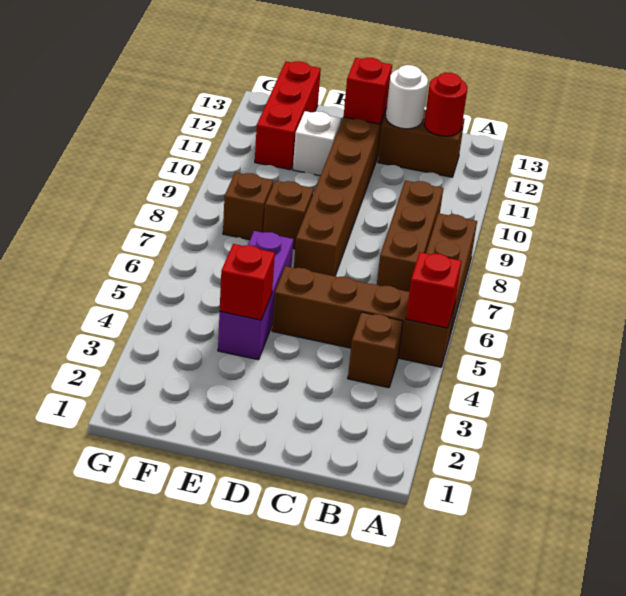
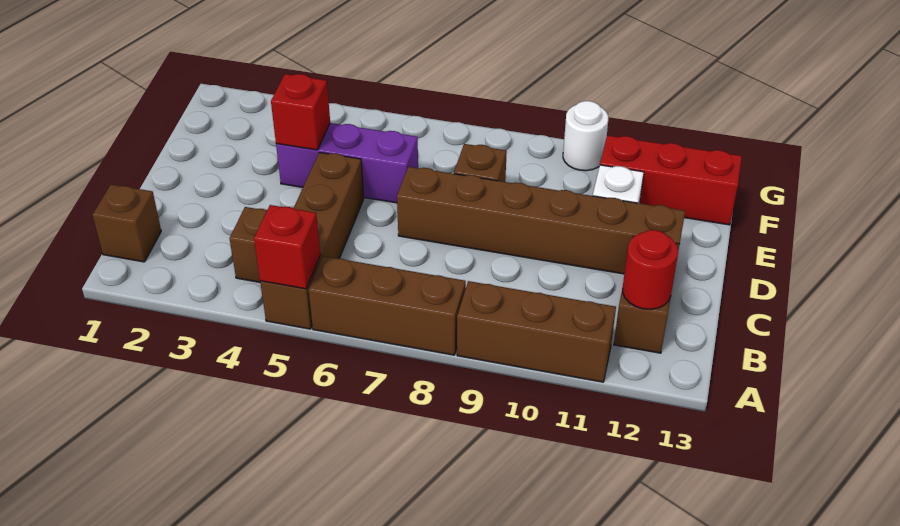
brown 1x3 brick [377,180,443,292] -> brown 1x3 brick moved to [457,281,616,382]
white 1x1 round brick [386,65,428,129] -> white 1x1 round brick moved to [563,101,608,171]
red 1x1 brick [343,58,392,124] -> none
brown 1x1 brick [223,172,273,240] -> brown 1x1 brick moved to [93,184,161,262]

